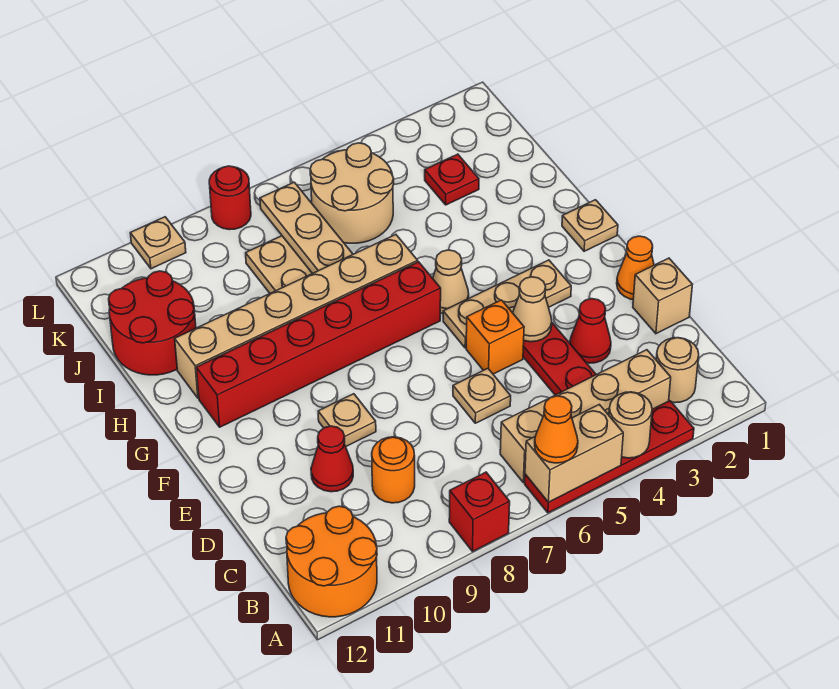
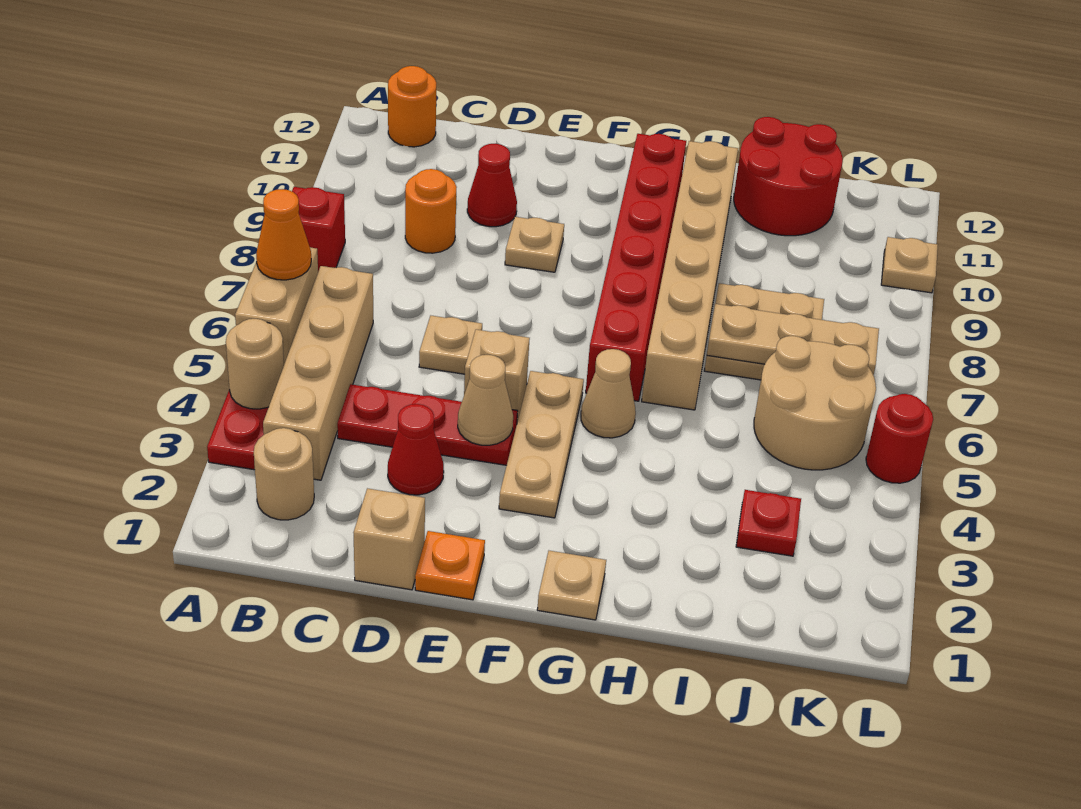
orange 2x2 round brick [286,506,377,617] -> orange 1x1 round brick [388,66,436,147]
orange 1x1 cone [617,236,654,300] -> orange 1x1 plate [415,531,485,600]
orange 1x1 brick [466,300,524,374] -> tan 1x1 brick [464,329,530,422]
red 1x1 round brick [209,166,251,230] -> red 1x1 round brick moved to [866,394,933,483]

